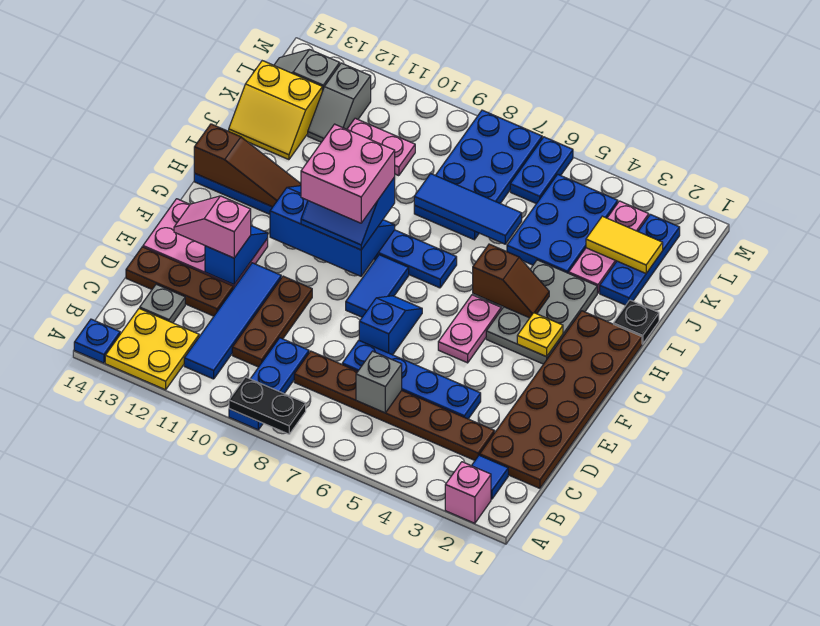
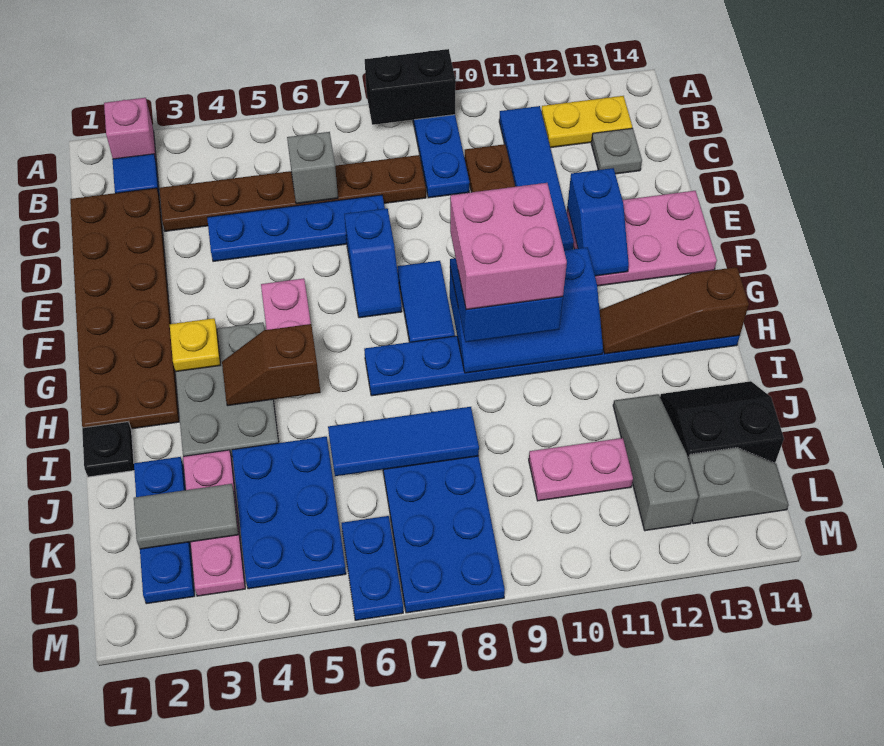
black 1x2 plate [229,377,306,434] -> black 1x2 brick [365,49,456,125]
yellow 2x2 plate [105,308,199,390] -> yellow 1x2 plate [541,96,632,148]
blue 1x1 plate [74,319,120,363] -> none
brown 1x3 plate [126,247,233,316] -> none
pink 1x2 slope [174,196,251,258] -> none
yellow 2x2 slope [229,61,322,160] -> black 2x2 slope [660,381,784,463]
yellow 1x2 tile [586,216,663,273] -> grey 1x2 tile [134,484,238,549]
grey 1x2 slope [308,63,371,142] -> grey 1x3 slope [613,394,698,531]

